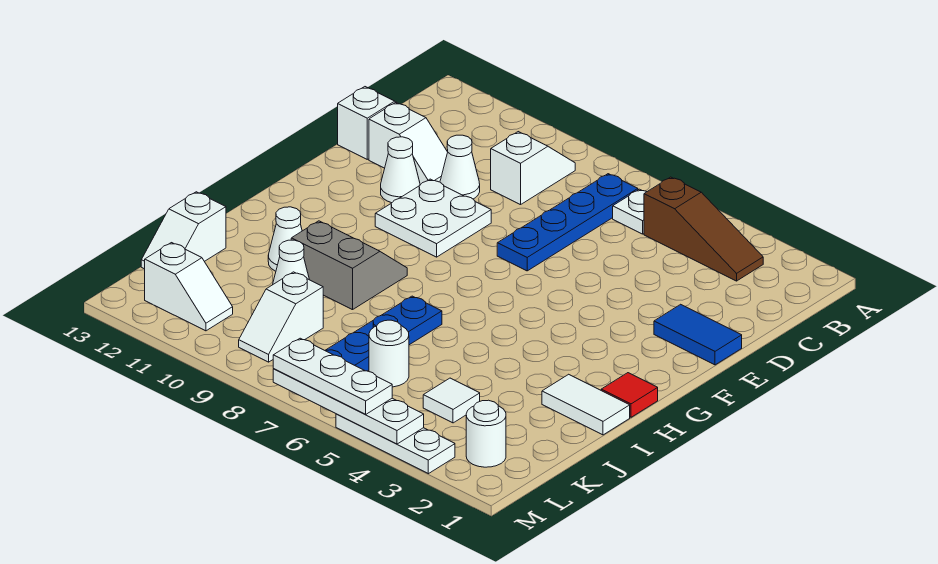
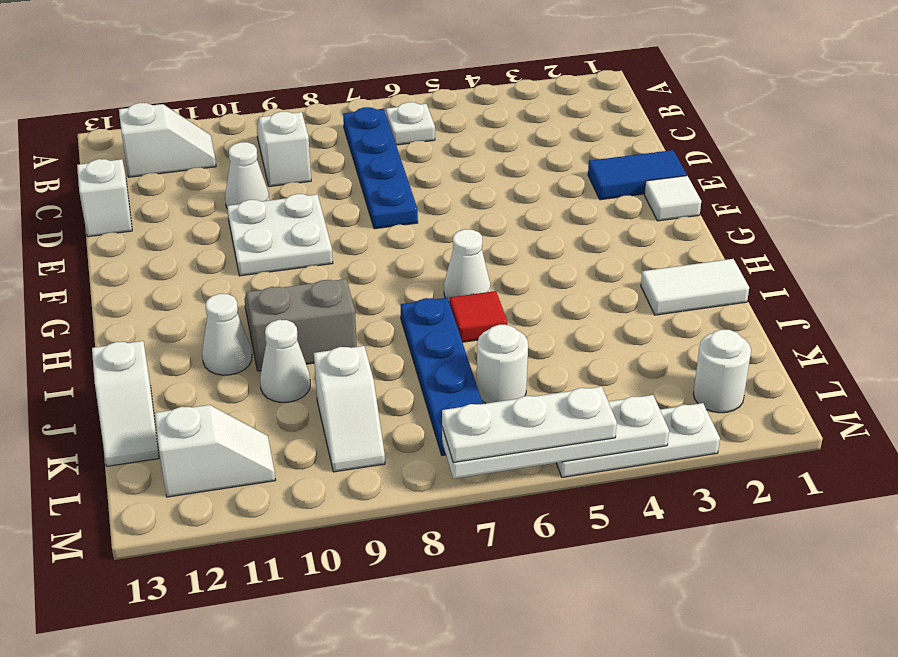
brown 1x3 slope [644,177,763,281] -> none
white 1x2 slope [369,103,448,185] -> white 1x2 slope moved to [119,103,216,177]
white 1x1 cone [381,137,420,203] -> white 1x1 cone moved to [444,229,491,302]
red 1x1 tile [601,373,658,417] -> red 1x1 tile moved to [450,291,507,342]
white 1x1 tile [423,378,480,423] -> white 1x1 tile moved to [644,176,701,221]

